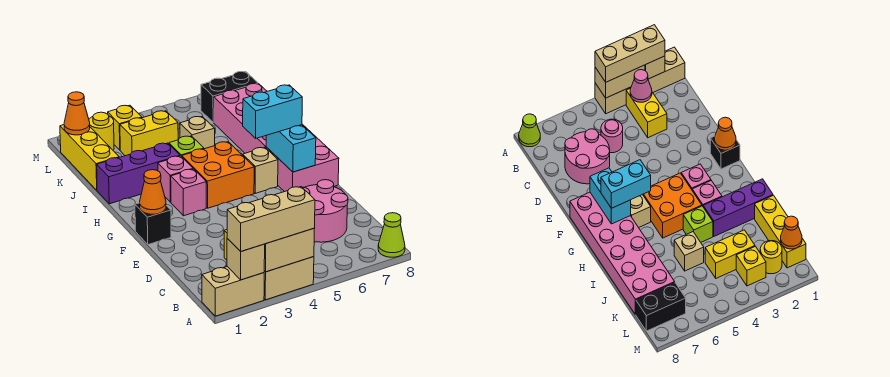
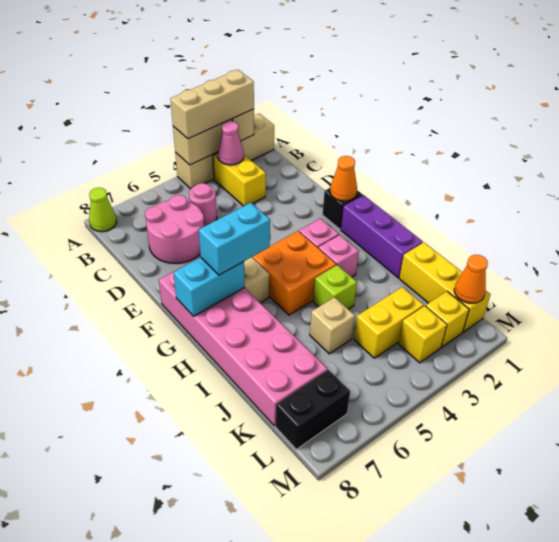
cyan 1x2 brick [266,125,316,172] -> cyan 1x2 brick turned to [174,257,244,316]
purple 1x3 brick [97,143,180,204] -> purple 1x3 brick turned to [341,195,423,278]
yellow 1x1 round brick [89,112,114,150] -> yellow 1x1 brick [426,291,469,347]

